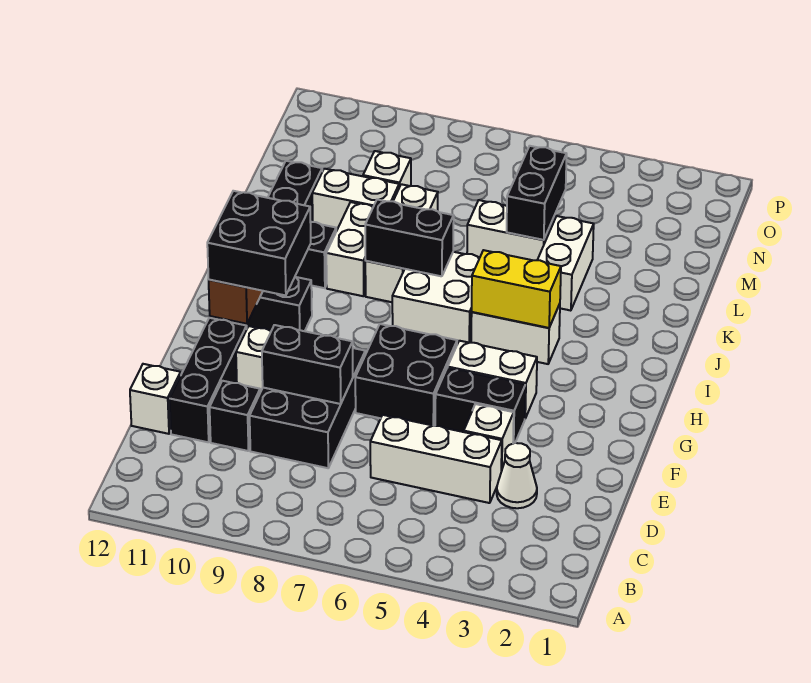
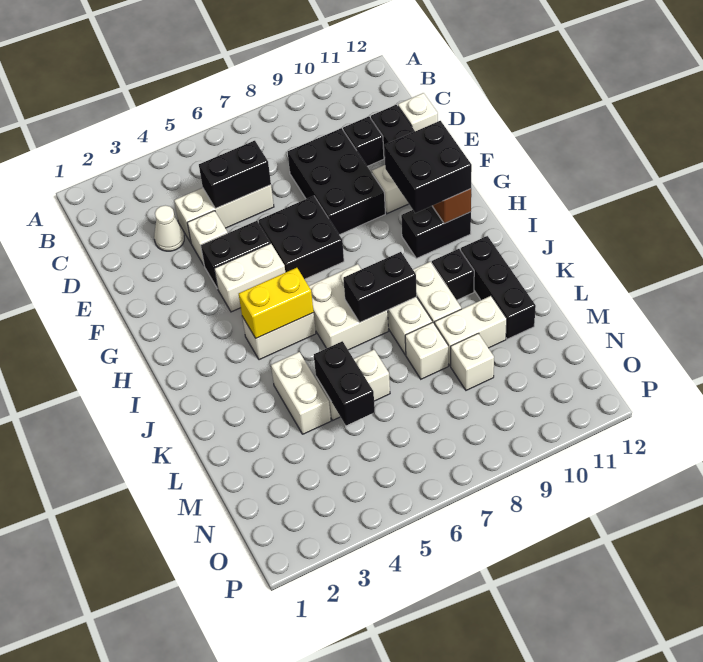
black 1x2 brick [262,325,353,404] -> black 1x2 brick moved to [199,141,271,209]

